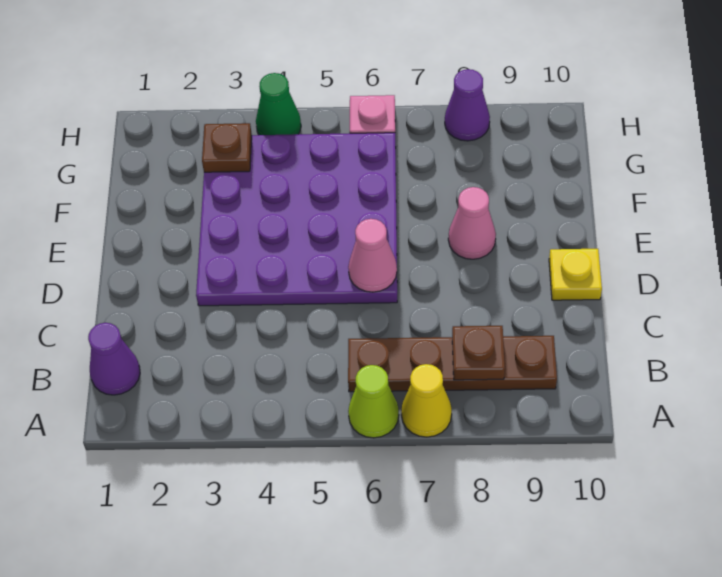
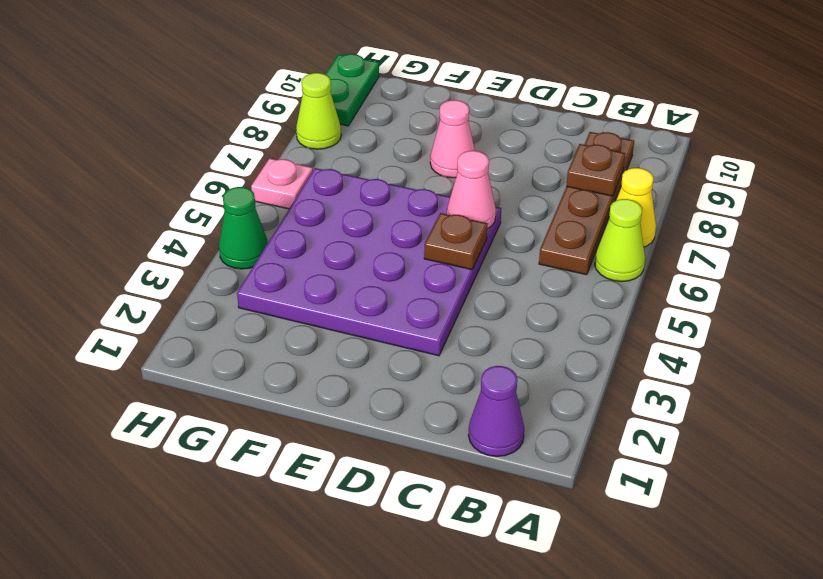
yellow 1x1 plate [549,249,602,300] -> none
brown 1x1 plate [202,123,252,172] -> brown 1x1 plate moved to [424,213,488,270]
purple 1x1 cone [445,69,490,141] -> lime 1x1 cone [296,73,341,149]
none -> green 1x2 plate [325,54,379,126]

